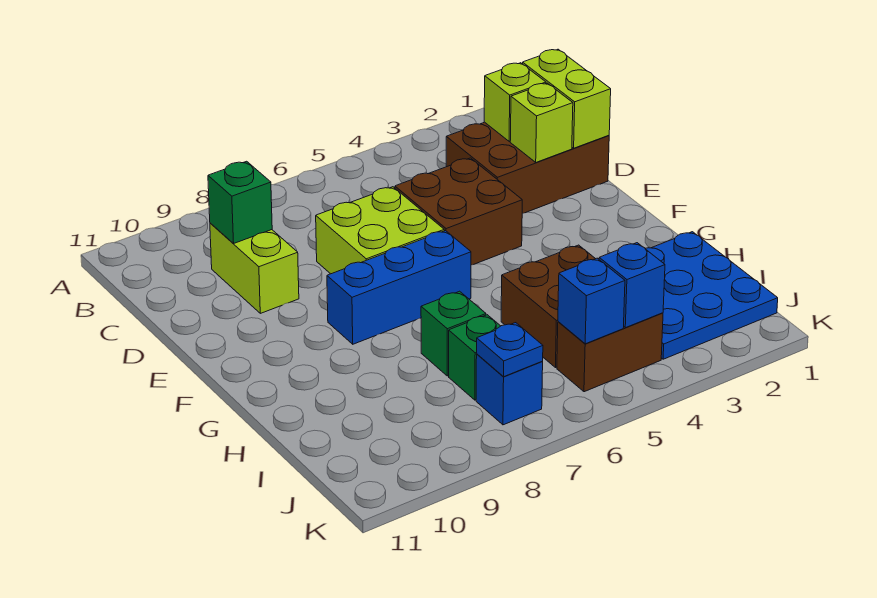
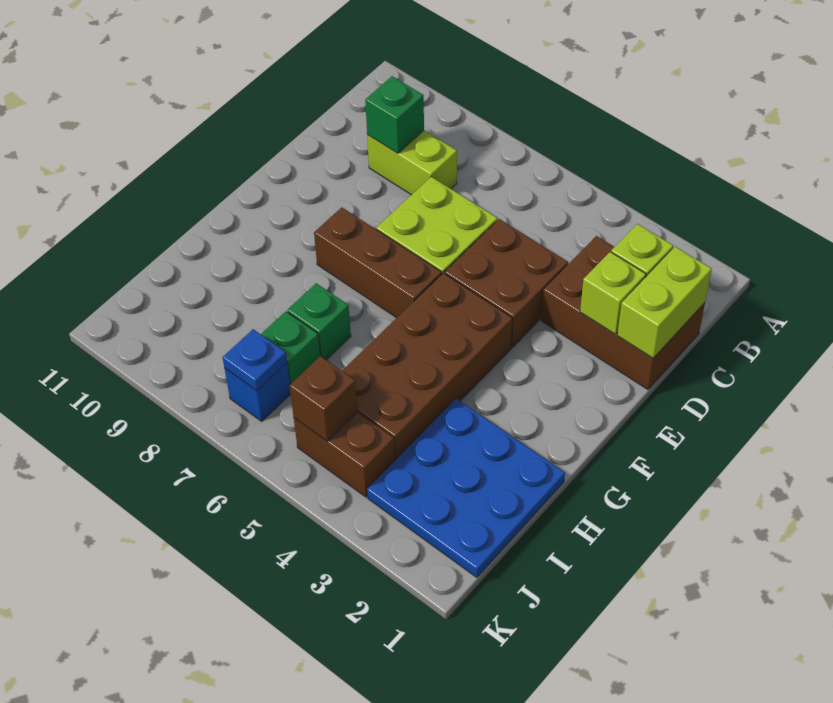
lime 1x2 brick [210,223,299,313] -> lime 1x2 brick turned to [367,131,457,195]
blue 1x3 brick [327,231,471,344] -> brown 1x3 brick [314,207,442,318]
brown 2x2 brick [501,245,595,367] -> brown 2x4 brick [342,273,513,460]
blue 1x1 brick [599,243,665,328] -> none
blue 1x1 brick [558,258,625,344] -> brown 1x1 brick [290,356,357,441]

